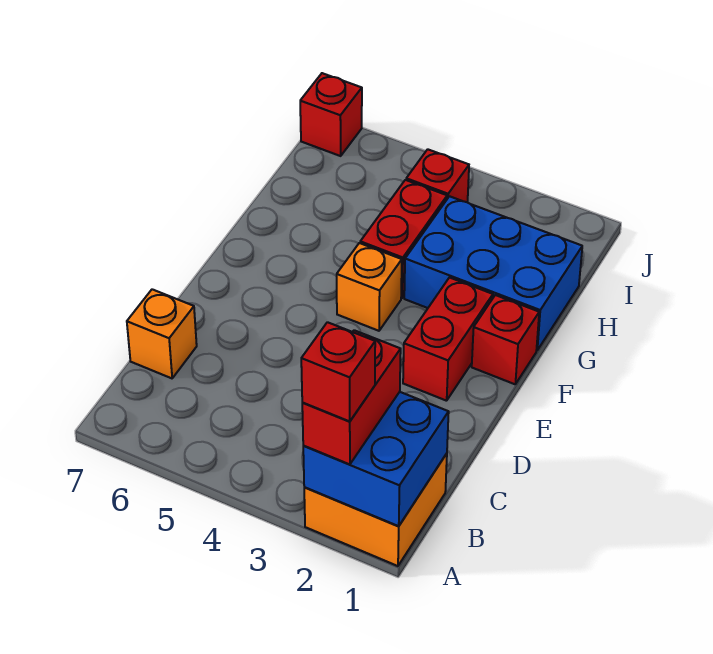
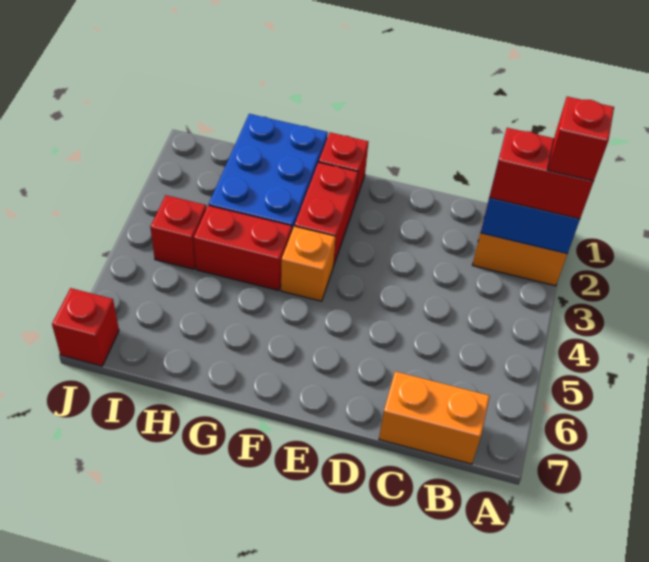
orange 1x1 brick [127,289,197,378] -> orange 1x2 brick [379,371,490,464]
red 1x2 brick [403,278,493,401] -> red 1x2 brick turned to [295,162,358,267]

